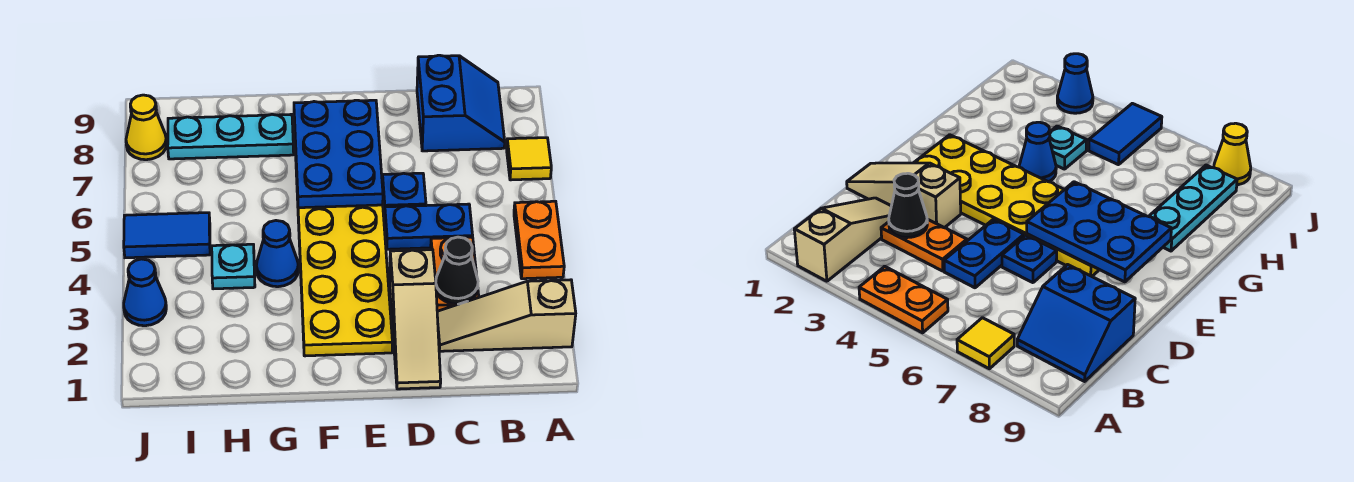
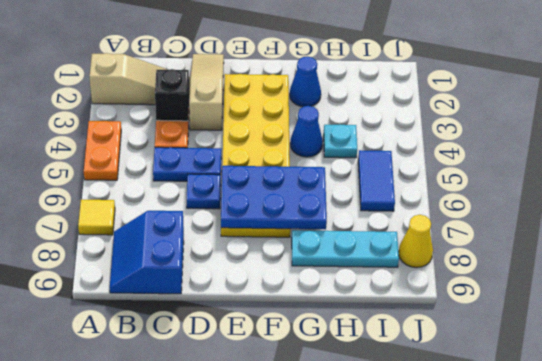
black 1x1 cone [436,237,478,304] -> black 1x1 brick [155,69,189,121]
blue 2x3 plate [294,100,383,208] -> blue 2x3 plate turned to [221,166,327,229]
blue 1x2 tile [124,213,210,258] -> blue 1x2 tile turned to [358,150,395,211]
blue 1x1 cone [124,259,166,326] -> blue 1x1 cone moved to [290,57,321,107]

